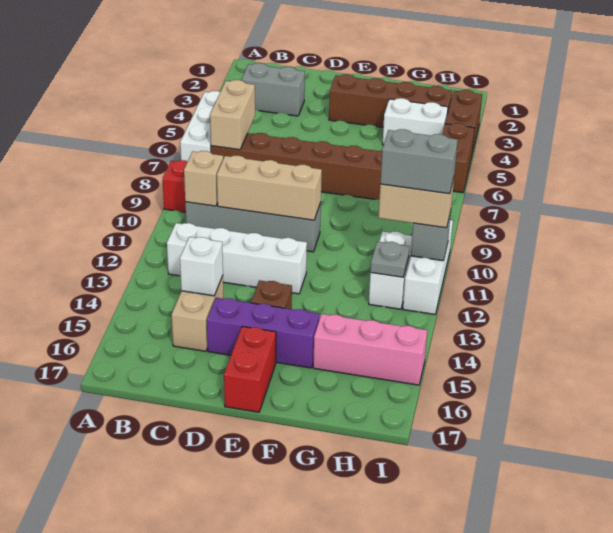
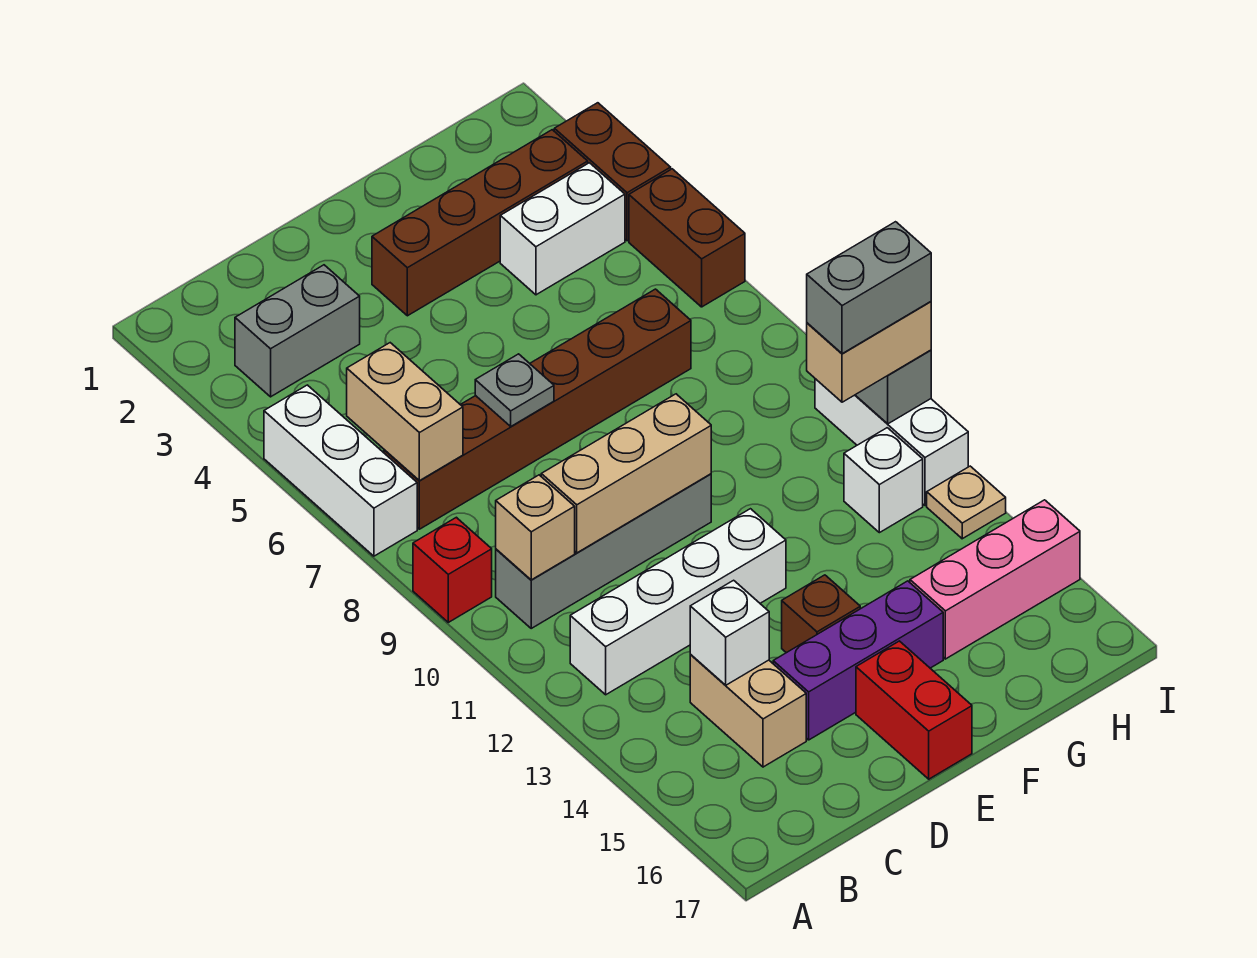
white 1x2 brick [369,232,412,309] -> white 1x1 brick [844,428,923,533]
grey 1x1 plate [370,242,410,277] -> grey 1x1 plate moved to [475,354,554,426]
none -> tan 1x1 plate [927,466,1006,539]

